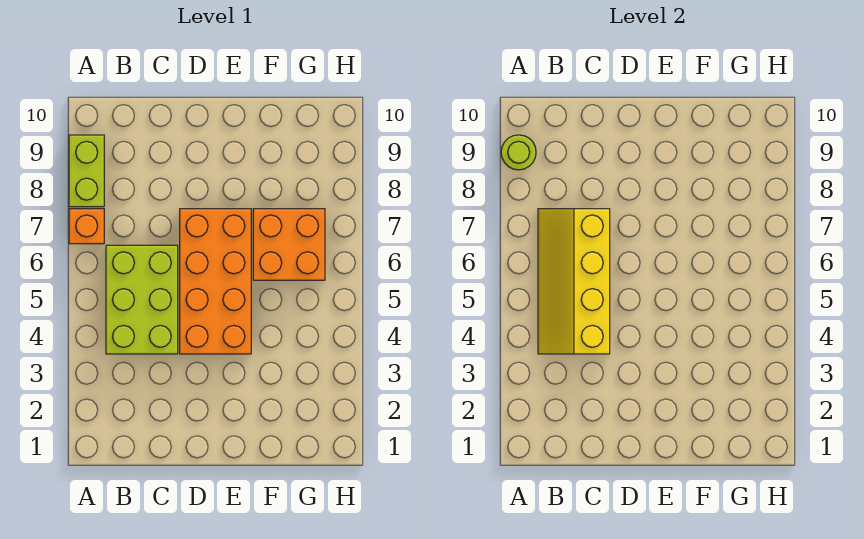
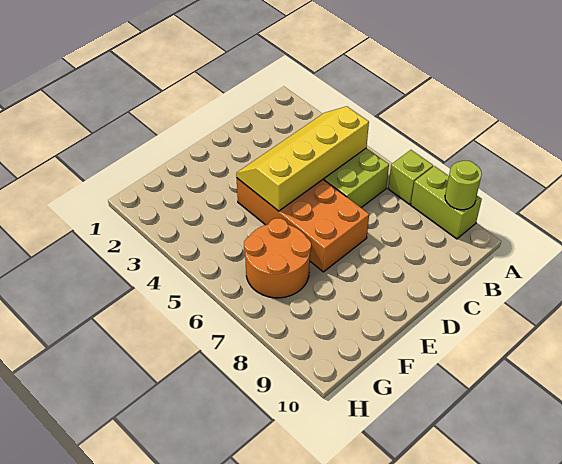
orange 1x1 brick [69,209,104,244] -> lime 1x1 brick [388,150,433,204]
yellow 2x4 slope [538,209,610,354] -> yellow 2x4 slope turned to [236,106,369,211]
orange 2x2 brick [253,209,325,280] -> orange 2x2 round brick [244,218,311,298]

